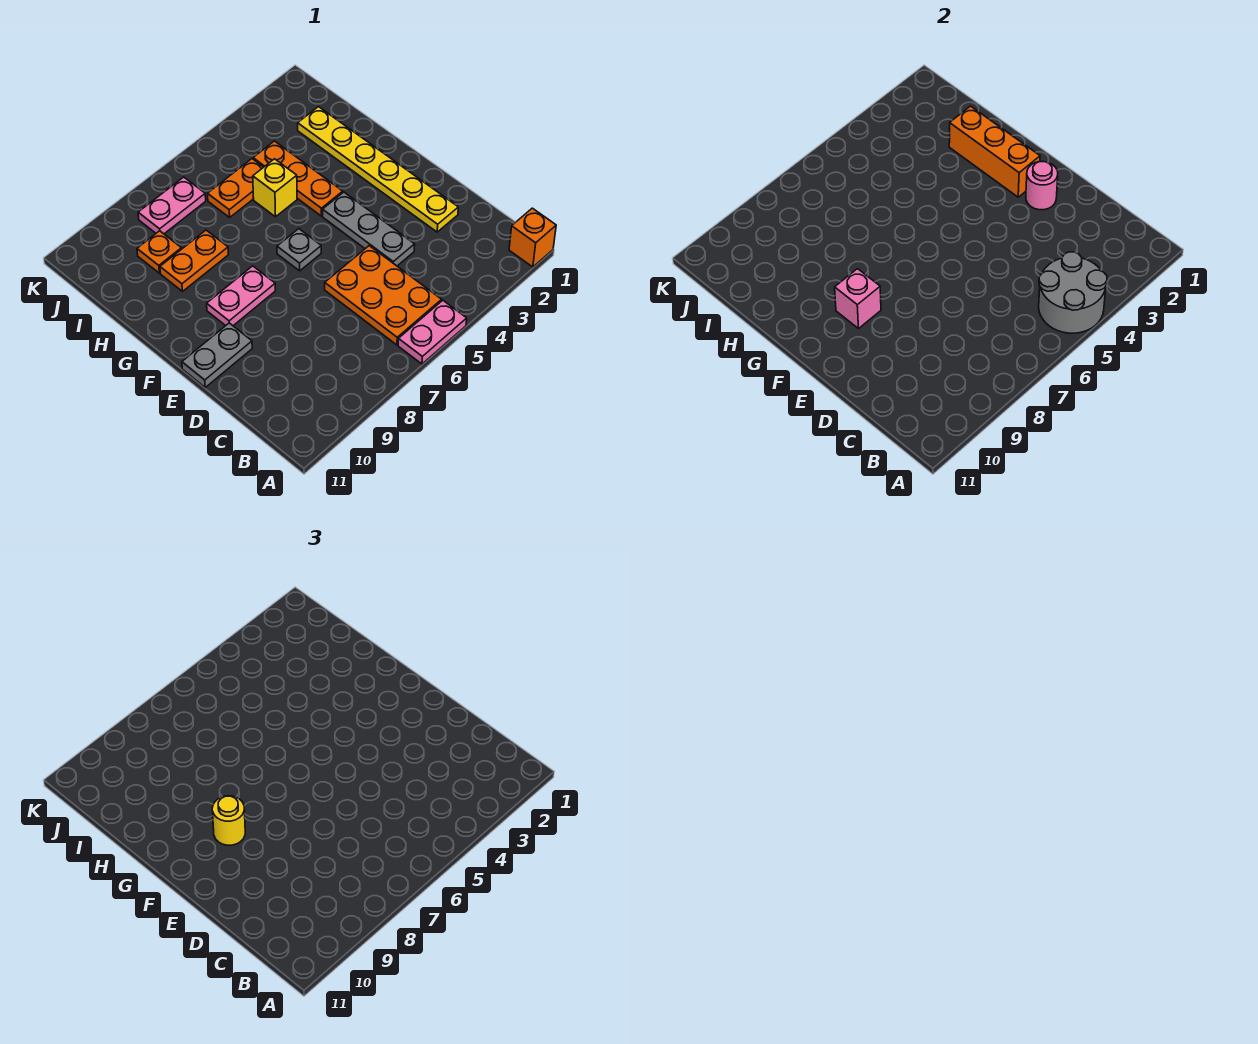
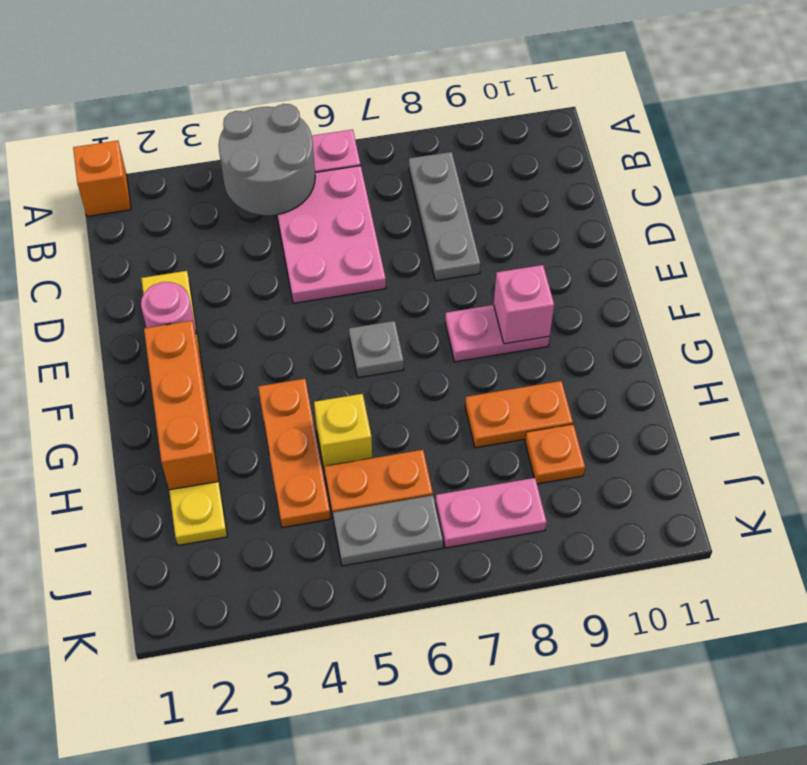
orange 2x3 plate [325,246,442,345] -> pink 2x3 plate [277,166,386,303]
grey 1x3 plate [323,192,415,266] -> grey 1x3 plate moved to [409,152,481,281]
grey 1x2 plate [182,323,252,387] -> grey 1x2 plate moved to [333,495,443,566]
yellow 1x1 round brick [212,796,245,845] -> none

